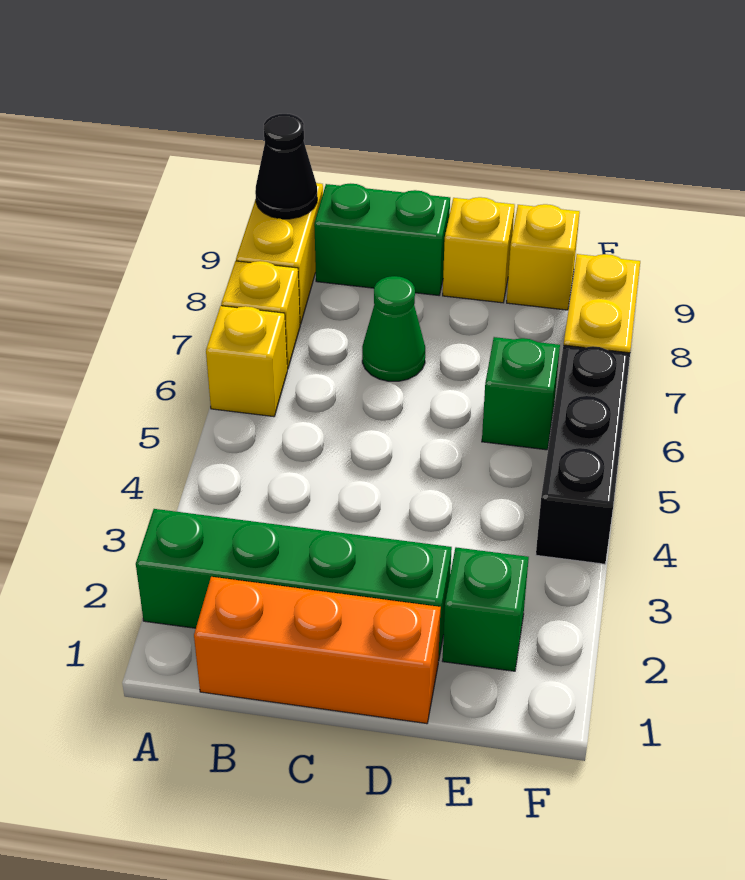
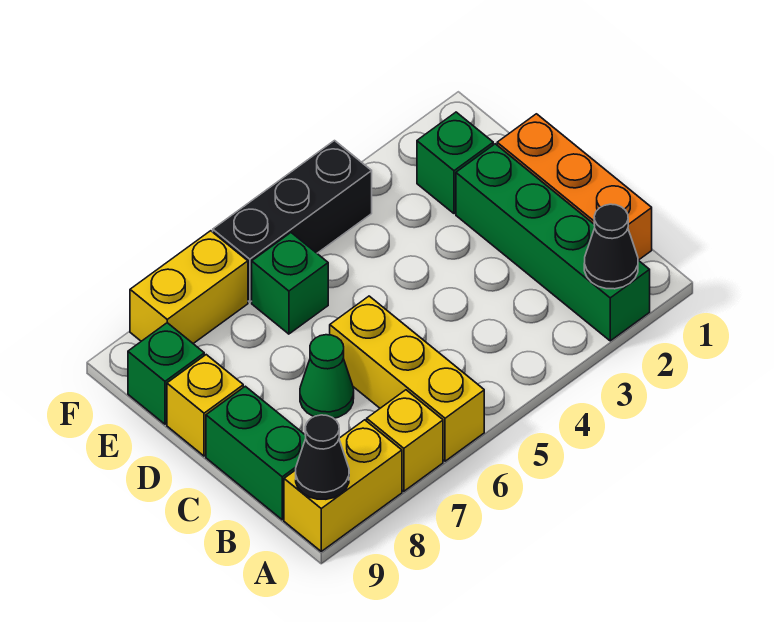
none -> black 1x1 cone [584,204,638,289]
yellow 1x1 brick [206,306,287,417] -> yellow 1x3 brick [330,296,484,461]
yellow 1x1 brick [507,204,580,310] -> green 1x1 brick [128,323,204,424]

